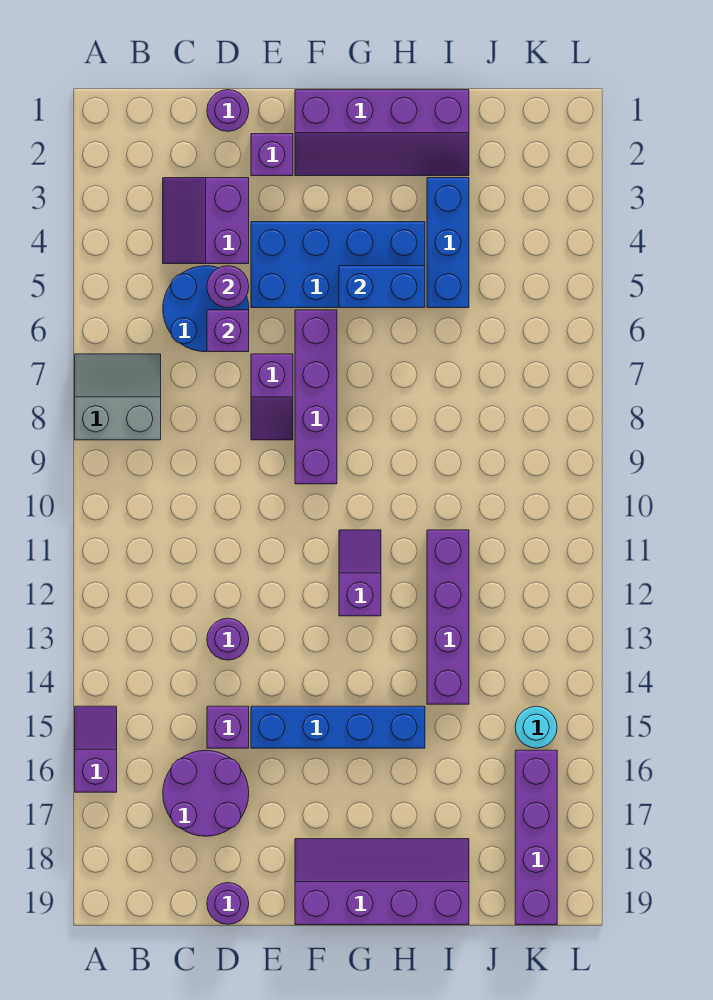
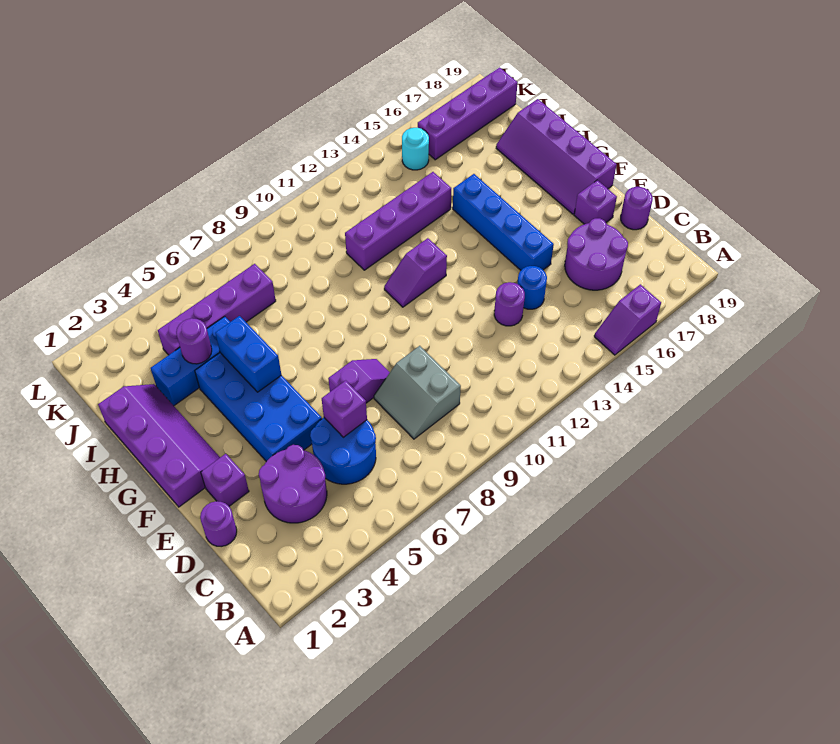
grey 2x2 slope [75,354,161,440] -> grey 2x2 slope moved to [374,346,461,439]
purple 2x2 slope [163,178,249,264] -> purple 2x2 round brick [259,445,327,523]
purple 1x1 round brick [207,266,249,308] -> purple 1x1 round brick moved to [176,318,212,364]
none -> blue 1x1 round brick [517,266,547,309]
purple 1x1 brick [207,706,249,748] -> purple 1x1 brick moved to [574,180,617,224]
purple 1x4 brick [295,310,337,484] -> purple 1x4 brick moved to [158,264,276,355]

